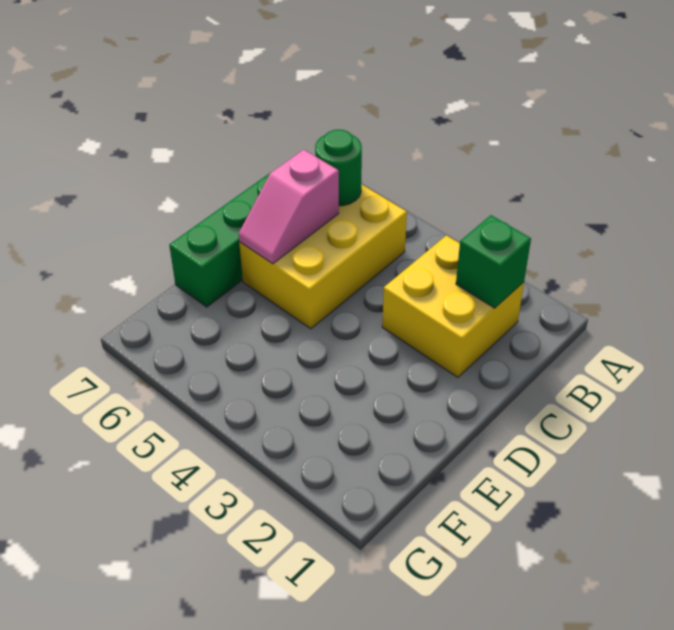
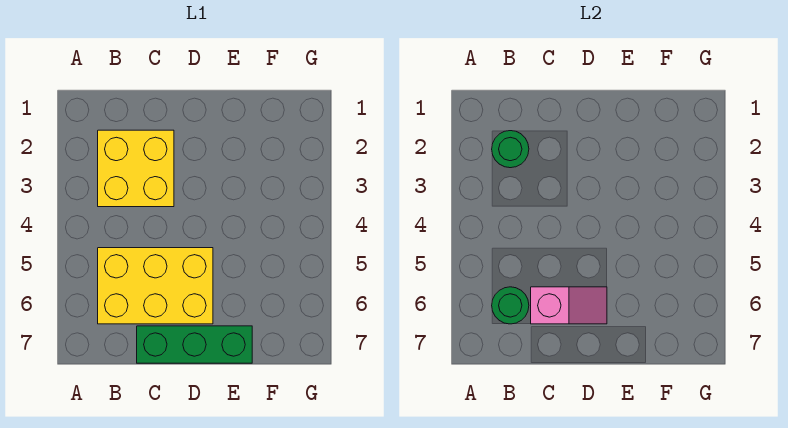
green 1x1 brick [456,215,531,308] -> green 1x1 round brick [492,131,529,168]

